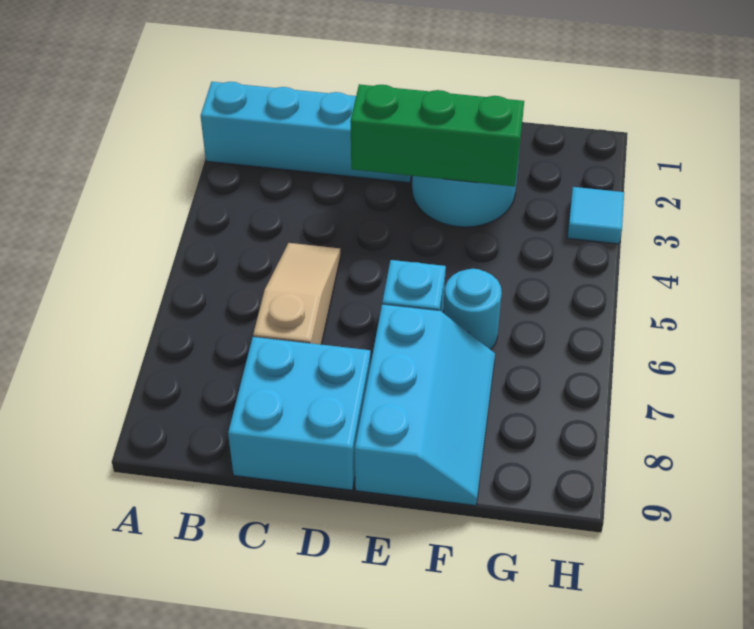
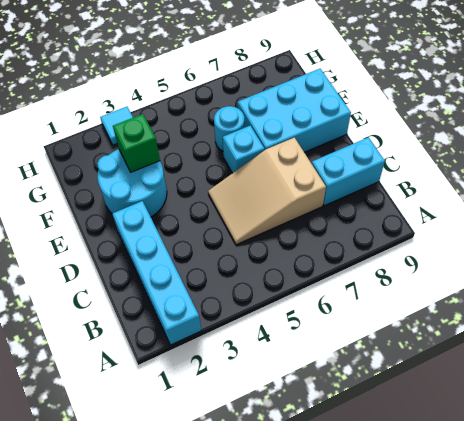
tan 1x3 slope [253,243,341,344] -> tan 2x3 slope [208,137,326,245]
cyan 2x2 brick [228,337,370,490] -> cyan 1x2 brick [312,137,385,206]
green 1x3 brick [350,84,524,186] -> green 1x1 brick [113,114,160,172]
cyan 2x3 slope [355,304,495,506] -> cyan 2x3 brick [238,69,351,152]

